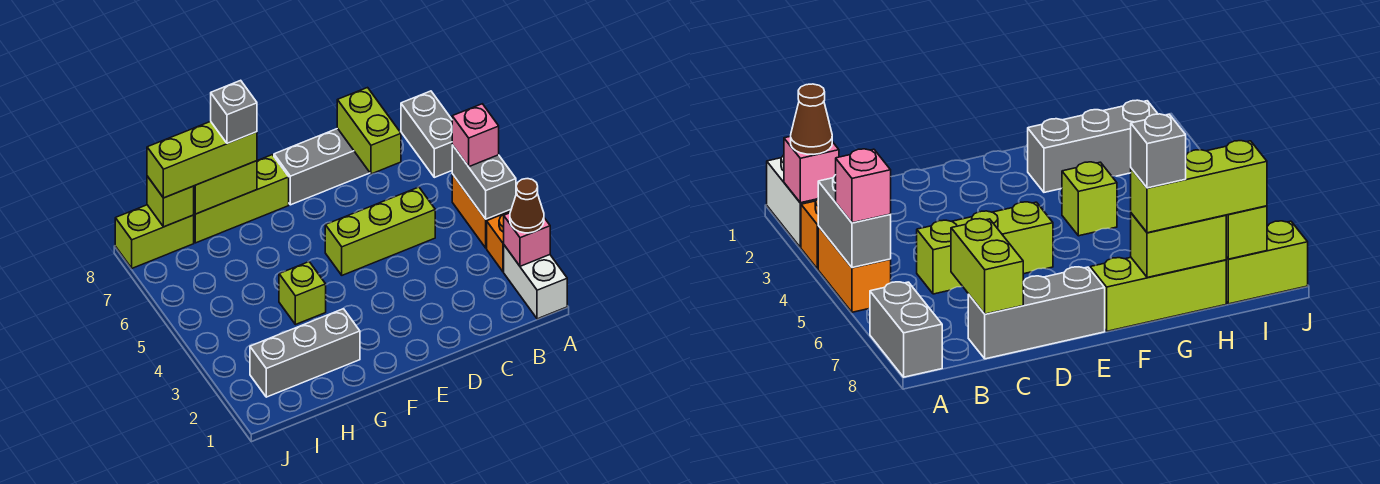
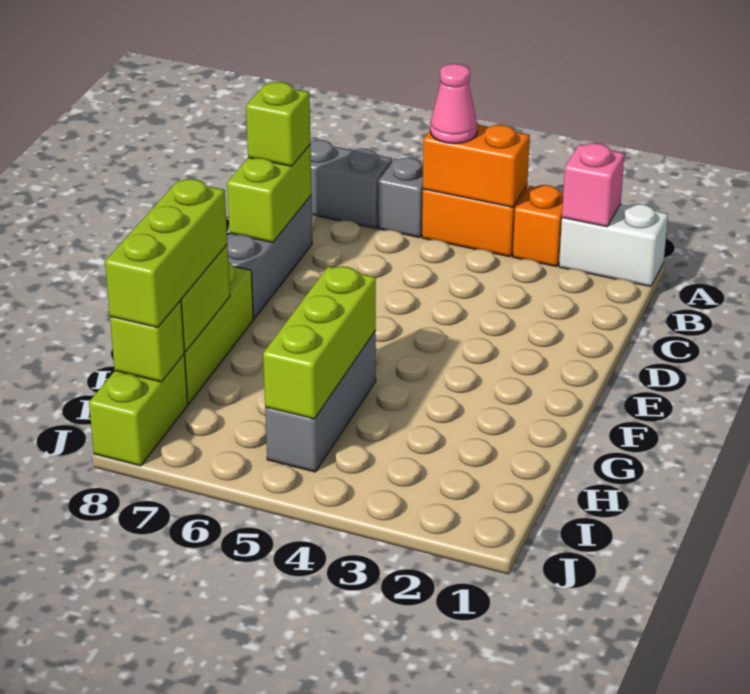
brown 1x1 cone [510,179,544,233] -> none
grey 1x2 brick [452,145,516,219] -> orange 1x2 brick [423,125,530,207]
pink 1x1 brick [452,104,499,167] -> pink 1x1 cone [430,64,477,144]
lime 1x3 brick [325,187,435,275] -> lime 1x3 brick moved to [263,266,376,419]
lime 1x2 brick [337,88,401,174] -> lime 1x2 brick turned to [227,145,311,243]
grey 1x3 brick [250,309,360,397] -> grey 1x3 brick moved to [265,331,376,472]
lime 1x1 brick [279,262,326,325] -> lime 1x1 brick moved to [246,82,310,166]
grey 1x1 brick [211,80,257,143] -> grey 1x1 brick moved to [378,158,423,238]

